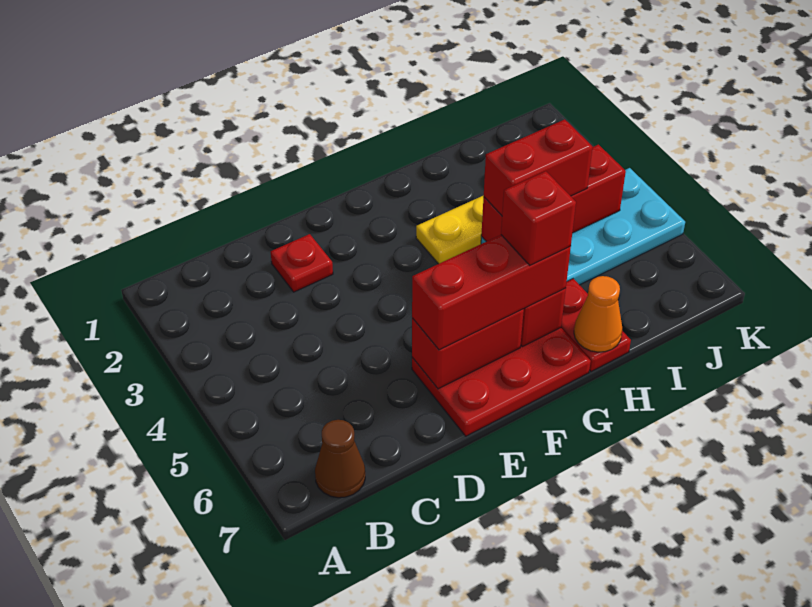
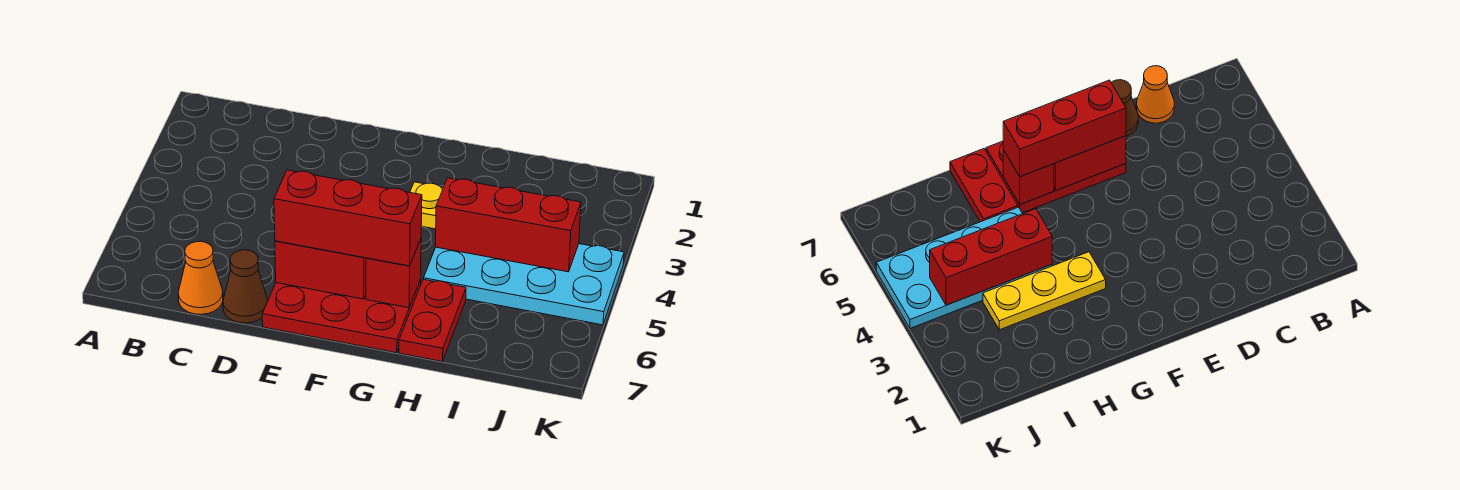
brown 1x1 cone [315,420,365,498] -> brown 1x1 cone moved to [223,250,268,323]
red 1x1 plate [271,234,333,292] -> none
red 1x1 brick [501,171,576,265] -> none
red 1x2 brick [484,119,593,216] -> none
orange 1x1 cone [574,276,623,352] -> orange 1x1 cone moved to [178,241,223,314]

